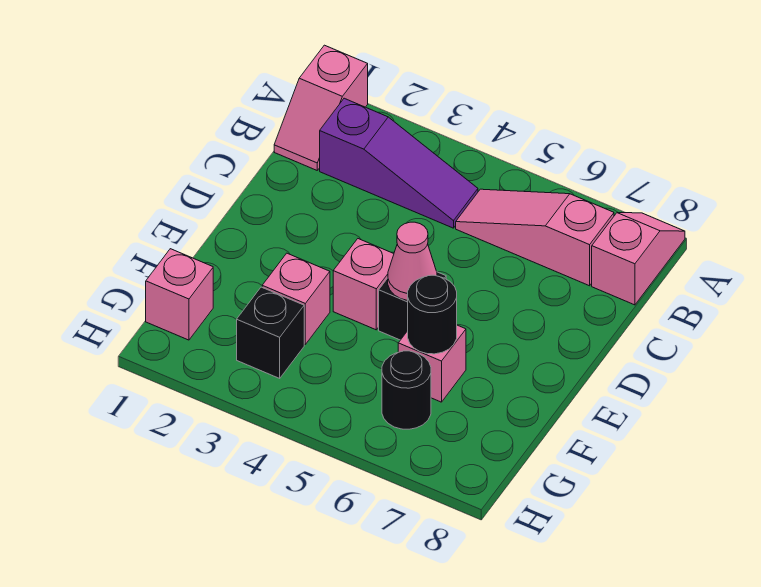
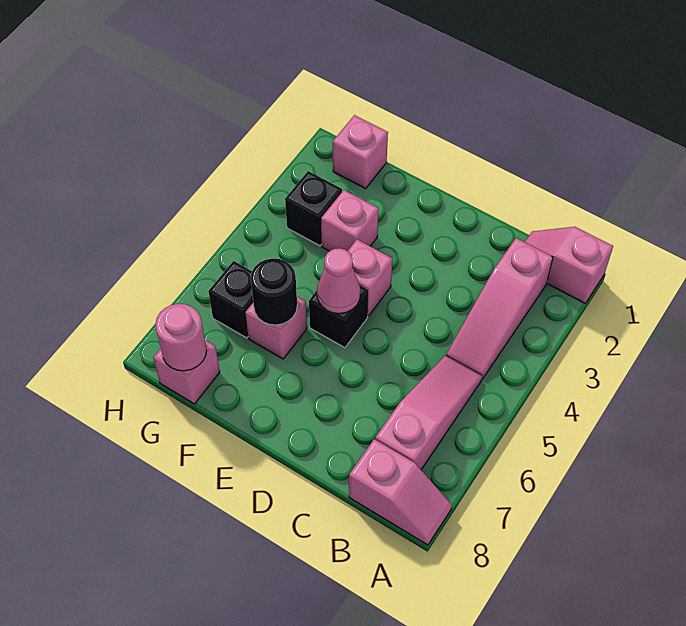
purple 1x3 slope [320,98,478,228] -> pink 1x3 slope [446,238,553,379]
black 1x1 round brick [382,351,431,429] -> black 1x1 brick [208,261,253,338]
none -> pink 1x1 brick [153,340,220,404]
none -> pink 1x1 round brick [155,304,207,371]

